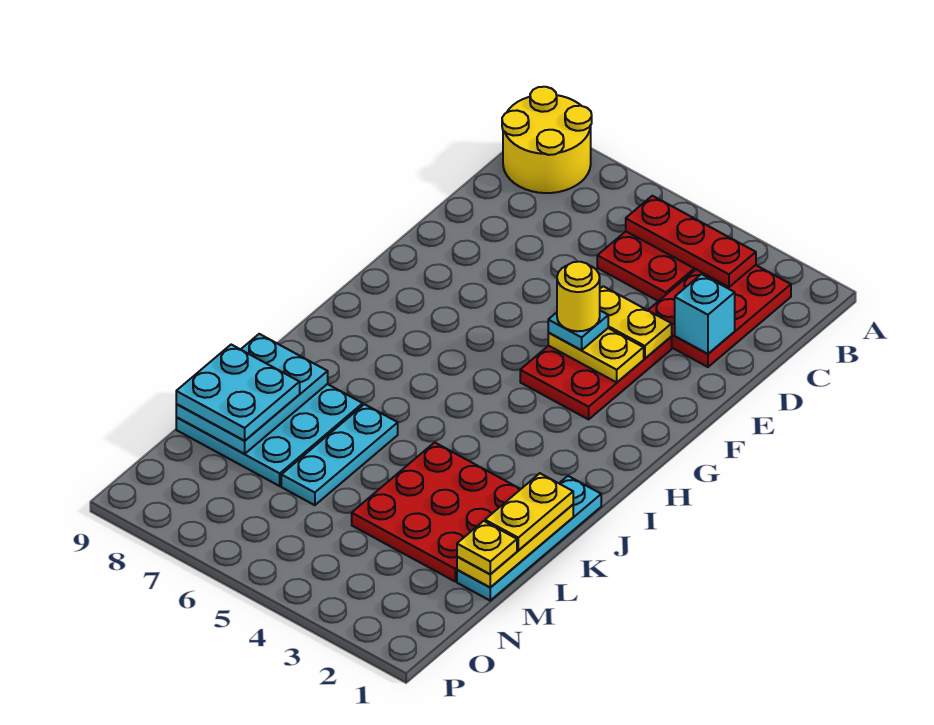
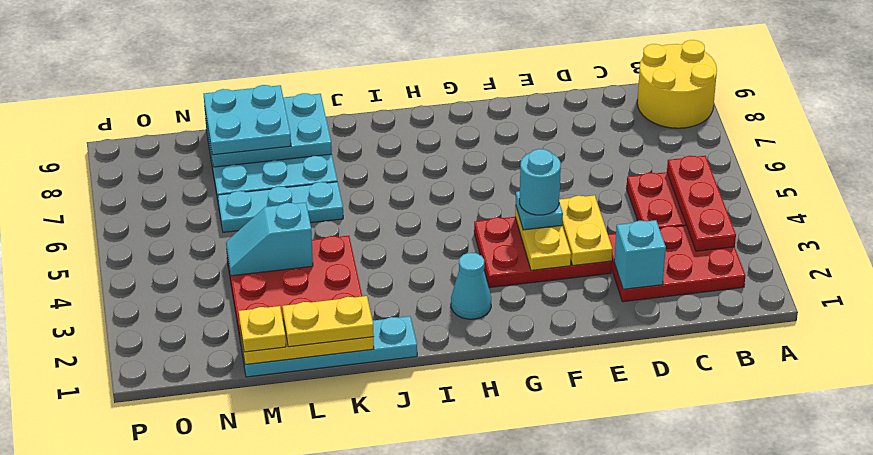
yellow 1x1 round brick [557,262,600,331] -> cyan 1x1 round brick [519,149,561,215]
none -> cyan 1x1 cone [451,253,491,319]
none -> cyan 1x2 slope [226,202,313,276]

